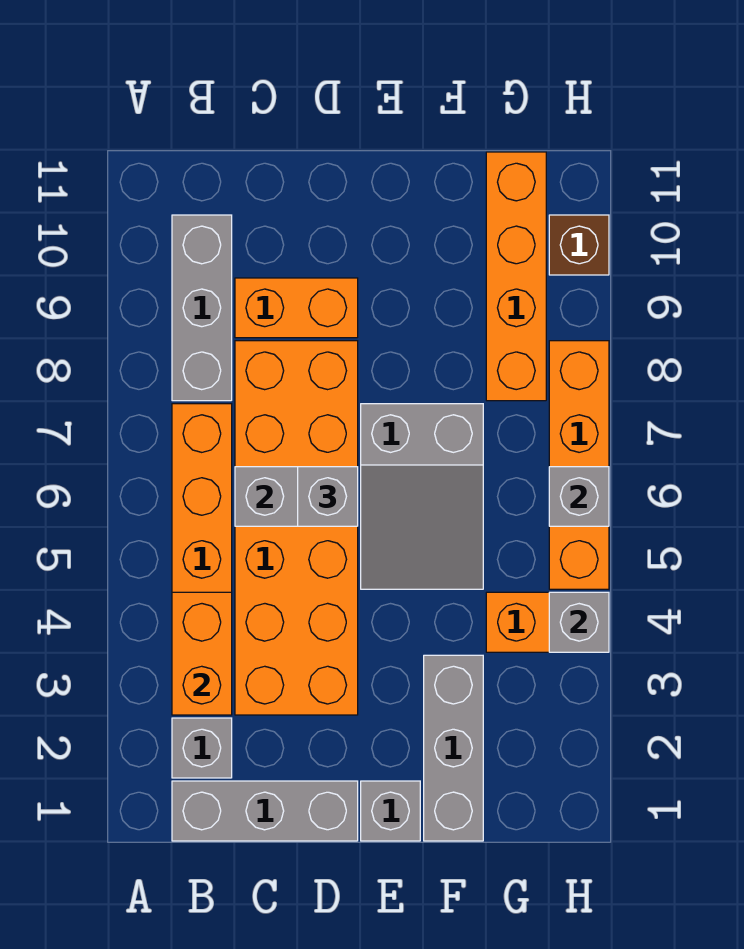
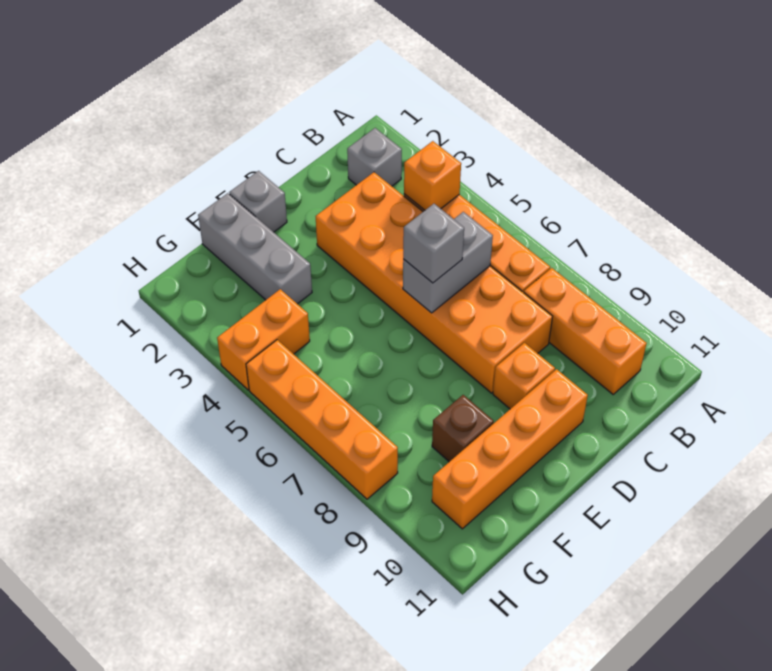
grey 1x3 brick [172,781,358,841] -> none
orange 1x2 brick [172,592,232,715] -> orange 1x1 brick [404,141,461,210]
grey 1x3 brick [172,215,232,401] -> orange 1x3 brick [524,268,647,394]
orange 1x2 brick [235,278,358,338] -> orange 1x1 brick [493,343,555,409]
grey 2x3 slope [361,404,483,589] -> none
orange 1x4 brick [486,152,546,401] -> orange 1x4 brick turned to [432,369,588,529]
grey 1x1 brick [549,592,609,652] -> none
grey 1x1 brick [549,467,609,526] -> none
brown 1x1 brick [549,215,609,275] -> brown 1x1 brick moved to [432,395,494,462]

